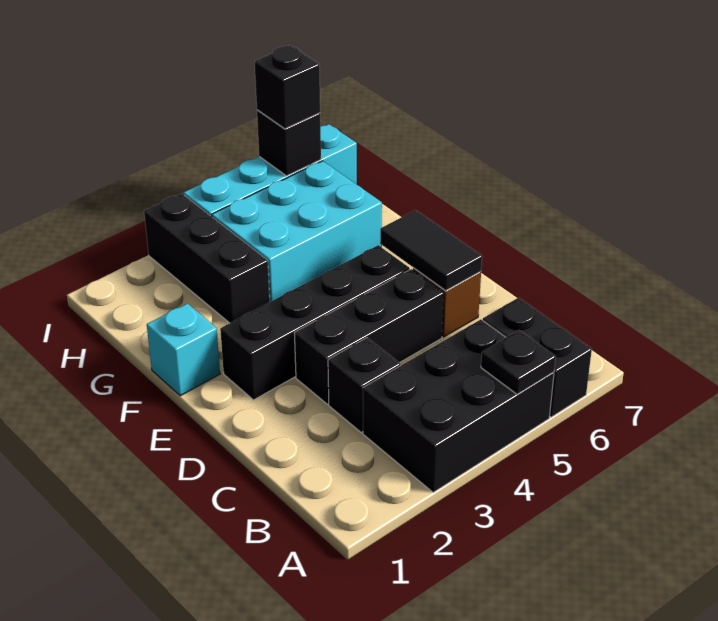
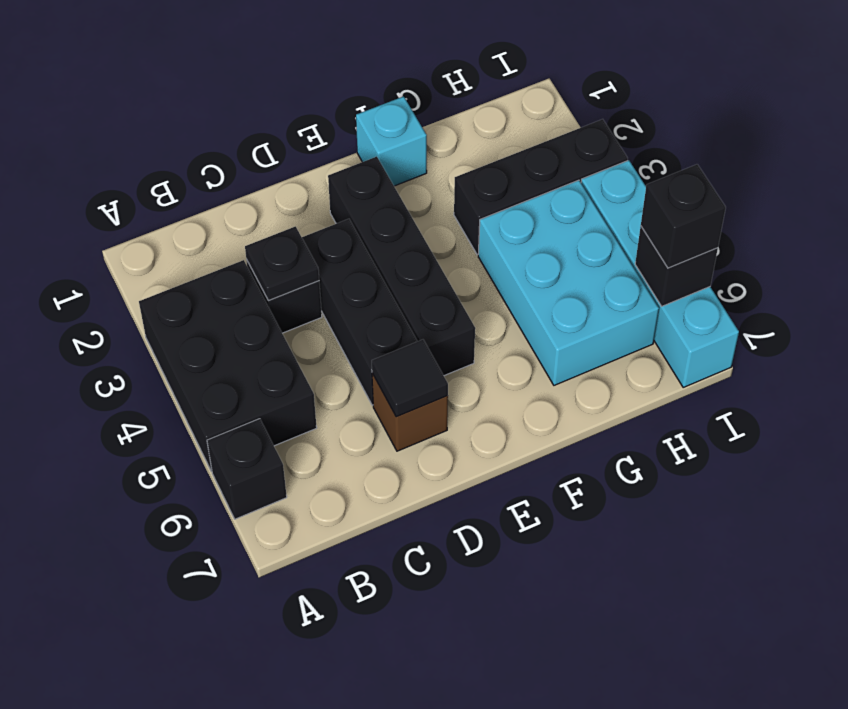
black 1x1 plate [481,330,556,394] -> black 1x1 plate moved to [245,226,319,301]
black 1x2 brick [483,298,592,417] -> black 1x1 brick [207,419,287,519]
black 1x2 tile [380,210,482,291] -> black 1x1 tile [372,340,448,417]

